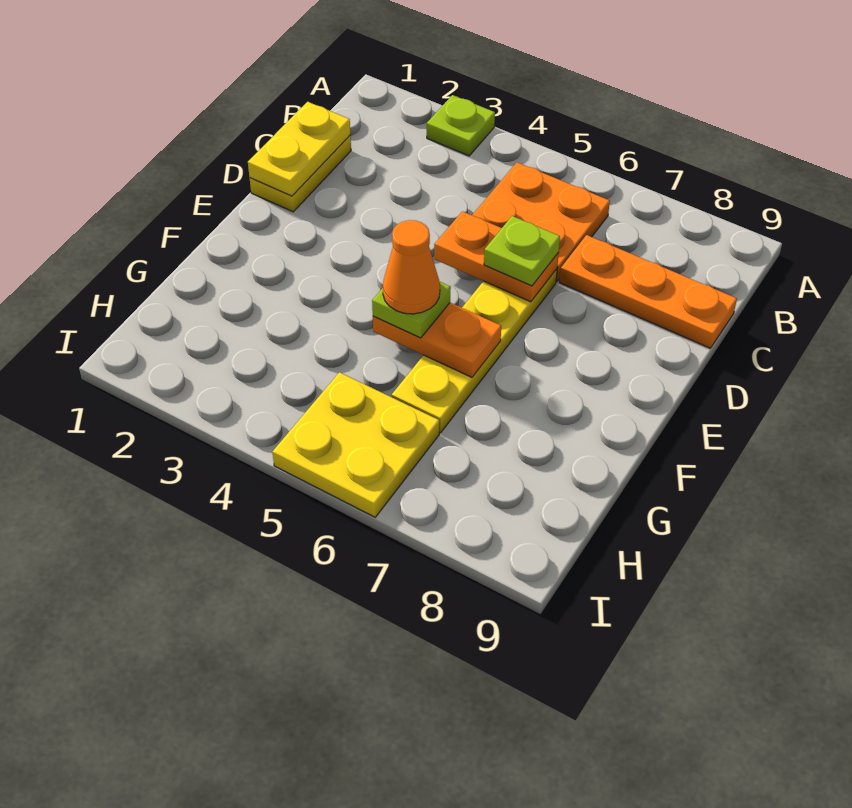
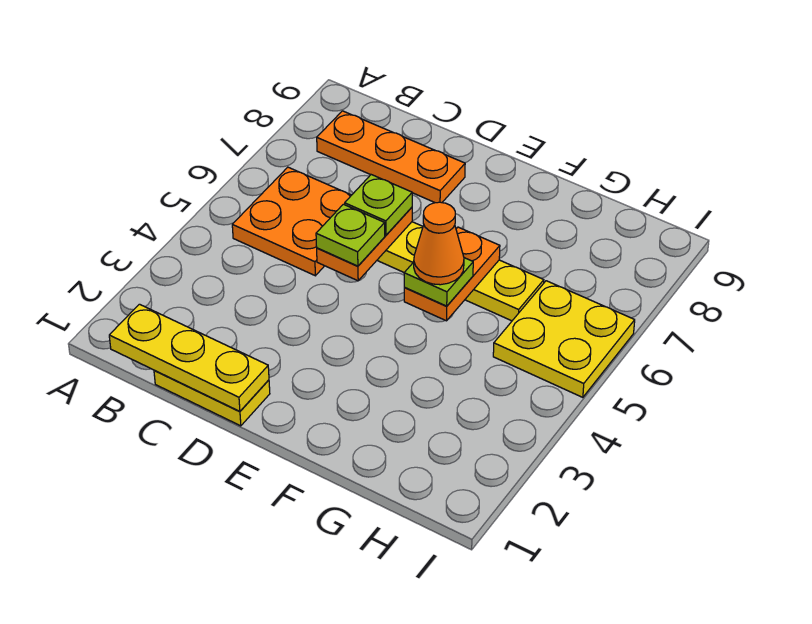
lime 1x1 plate [427,95,495,156] -> lime 1x1 plate moved to [316,204,385,266]
yellow 1x2 plate [248,102,350,196] -> yellow 1x3 plate [109,304,269,412]
orange 1x3 plate [560,235,737,348] -> orange 1x3 plate turned to [317,111,465,203]

